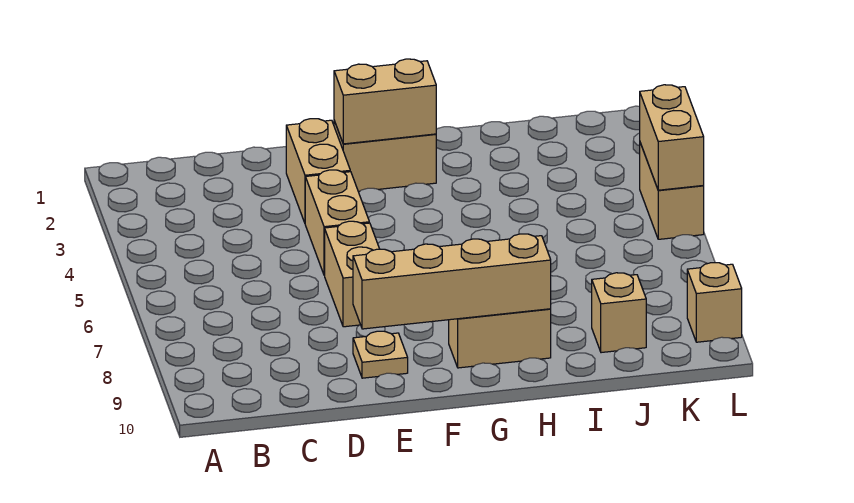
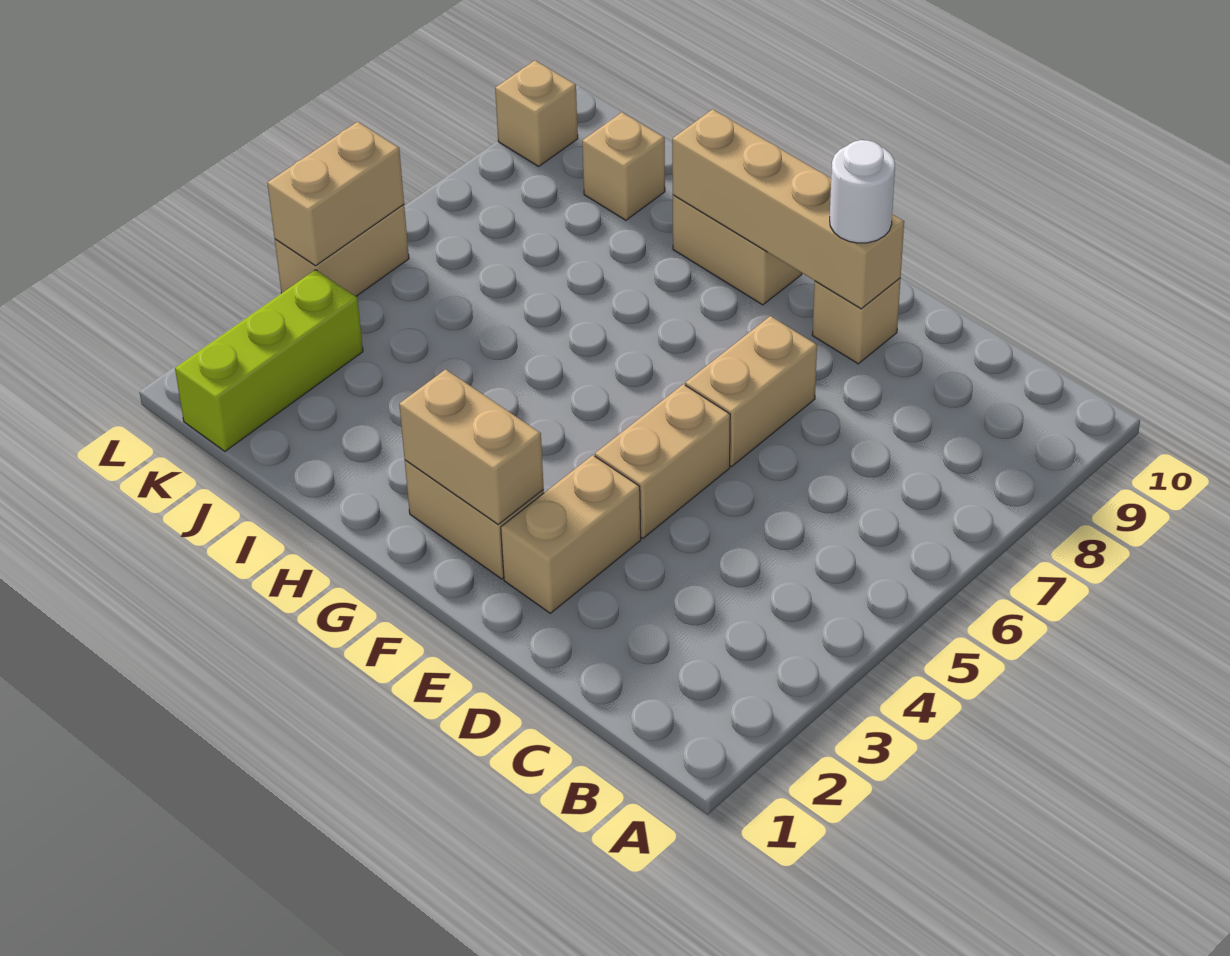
tan 1x1 plate [353,331,408,378] -> tan 1x1 brick [812,278,901,364]
none -> white 1x1 round brick [830,140,895,243]
none -> lime 1x3 brick [175,270,363,451]

